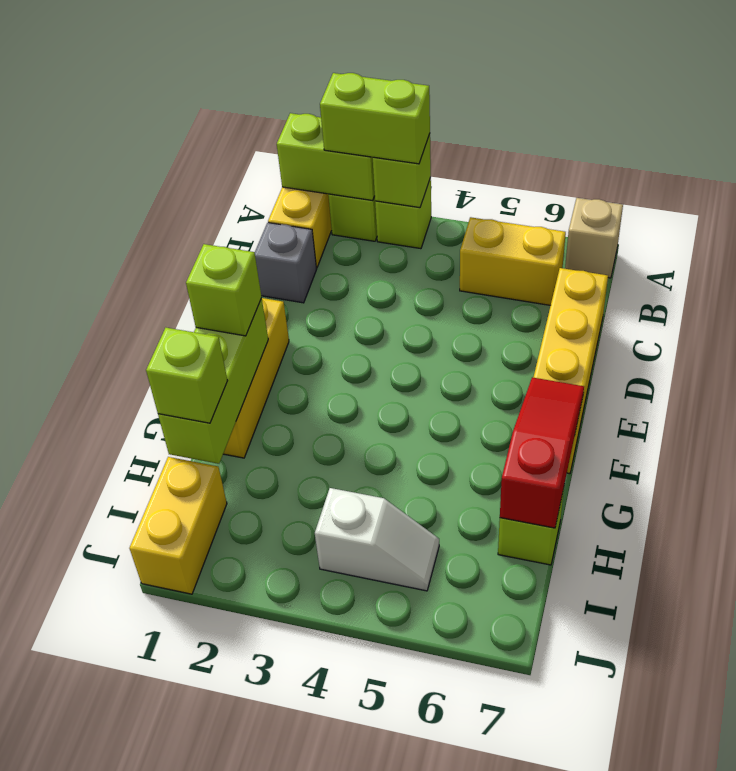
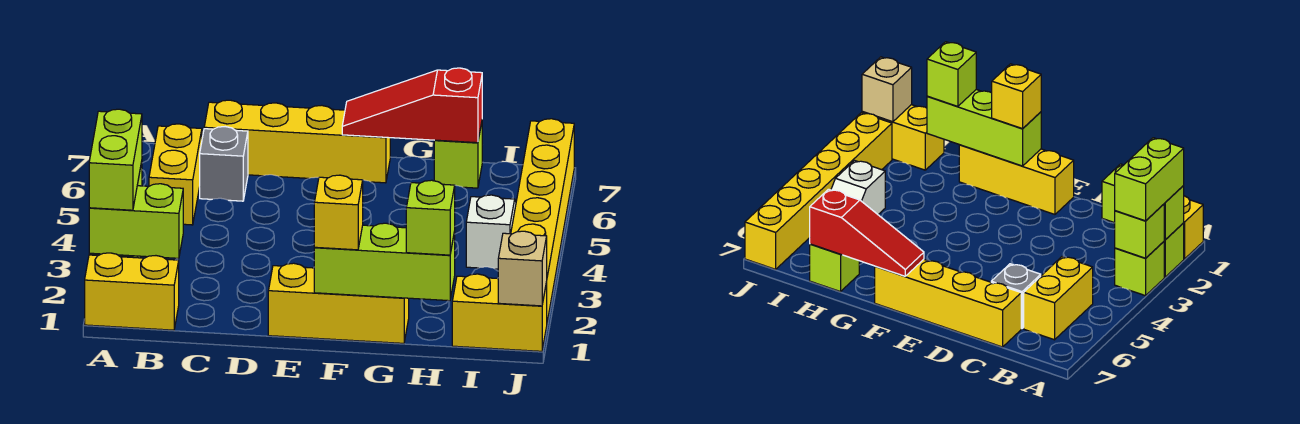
lime 1x2 brick [277,113,375,200] -> lime 1x2 brick turned to [89,184,183,258]
tan 1x1 brick [565,198,623,278] -> tan 1x1 brick moved to [498,231,547,306]
grey 1x1 brick [255,223,316,303] -> grey 1x1 brick moved to [200,127,248,201]
lime 1x1 brick [186,244,262,336] -> yellow 1x1 brick [314,175,363,250]
none -> yellow 1x6 brick [511,119,574,321]

